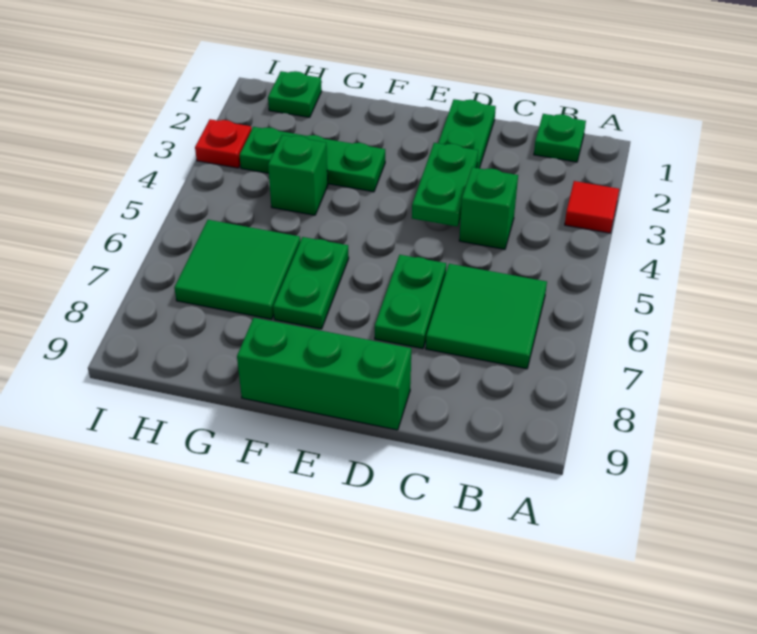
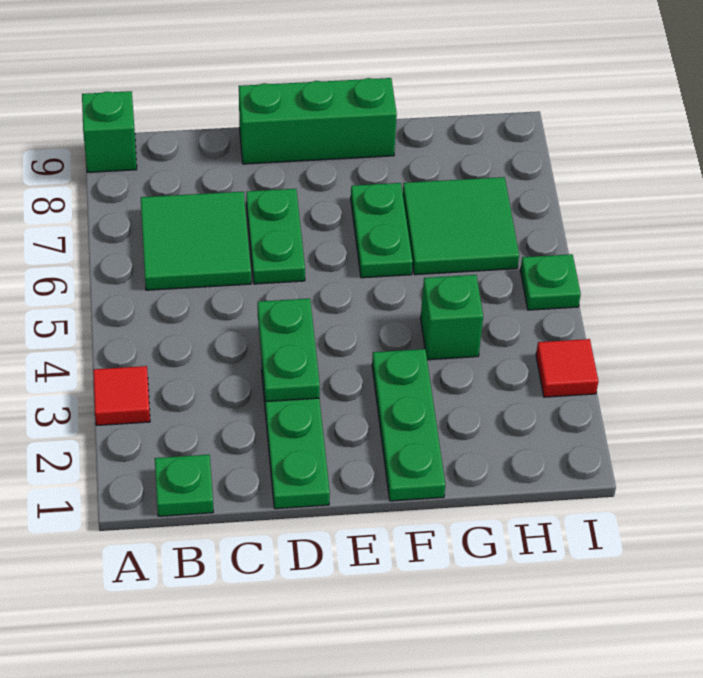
green 1x1 brick [459,167,518,249] -> green 1x1 brick moved to [82,91,137,172]
green 1x3 plate [240,127,385,192] -> green 1x3 plate turned to [372,349,445,501]
green 1x1 plate [268,71,322,117] -> green 1x1 plate moved to [520,254,581,310]
red 1x1 plate [195,119,252,168] -> red 1x1 tile [536,339,598,397]

